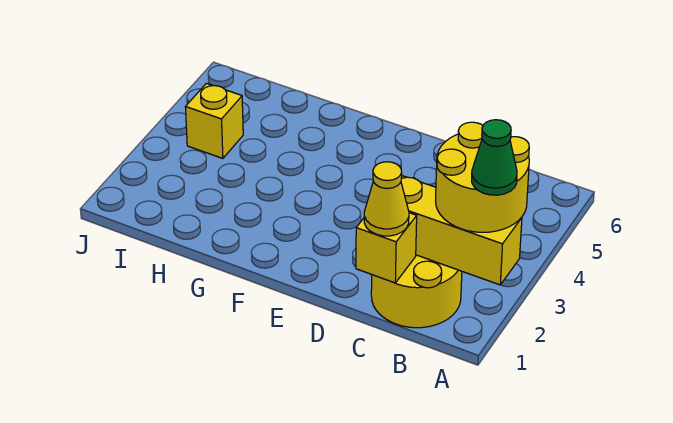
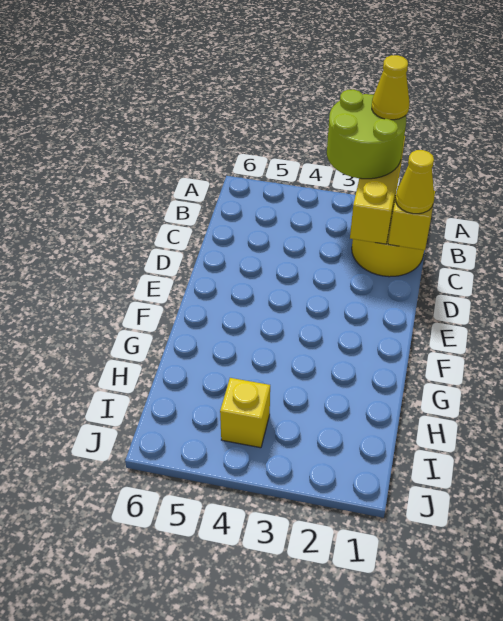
yellow 2x2 round brick [436,122,529,232] -> lime 2x2 round brick [327,89,406,179]
green 1x1 cone [472,120,517,195] -> yellow 1x1 cone [372,55,409,120]

